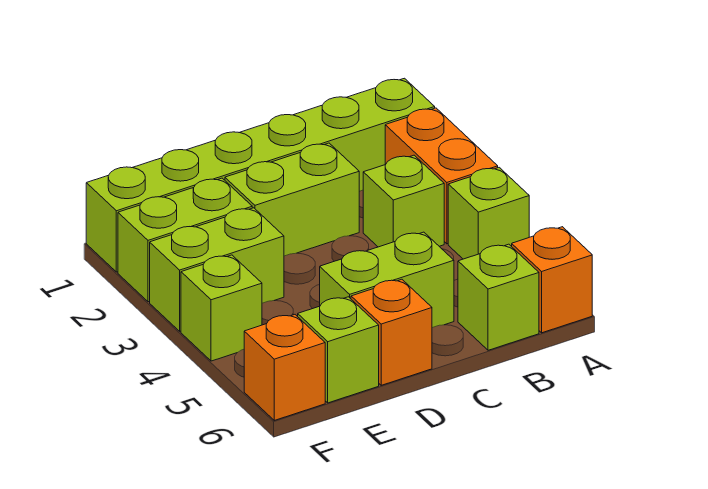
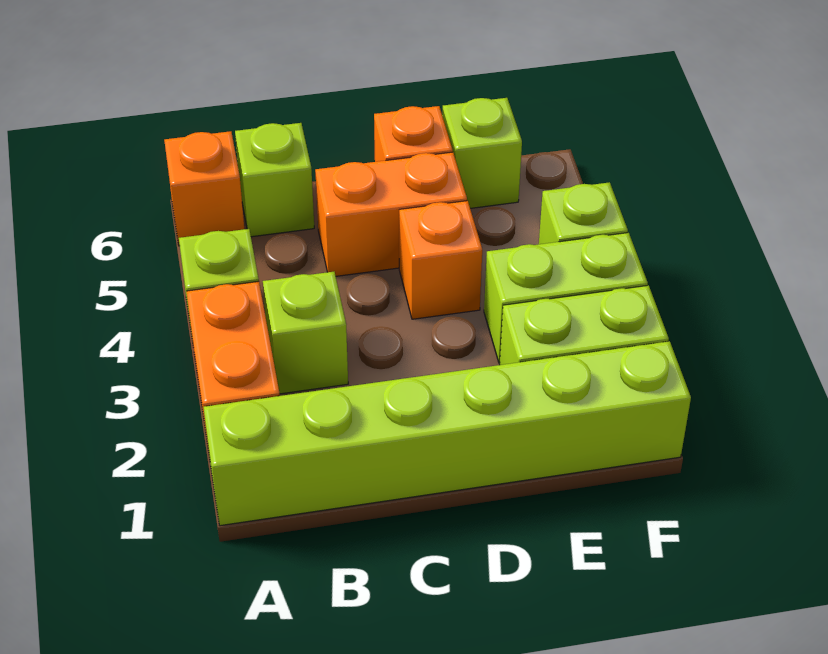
lime 1x2 brick [225,143,359,256] -> none
lime 1x2 brick [320,232,454,328] -> orange 1x2 brick [315,152,467,276]
orange 1x1 brick [244,315,325,420] -> orange 1x1 brick moved to [399,201,482,319]

